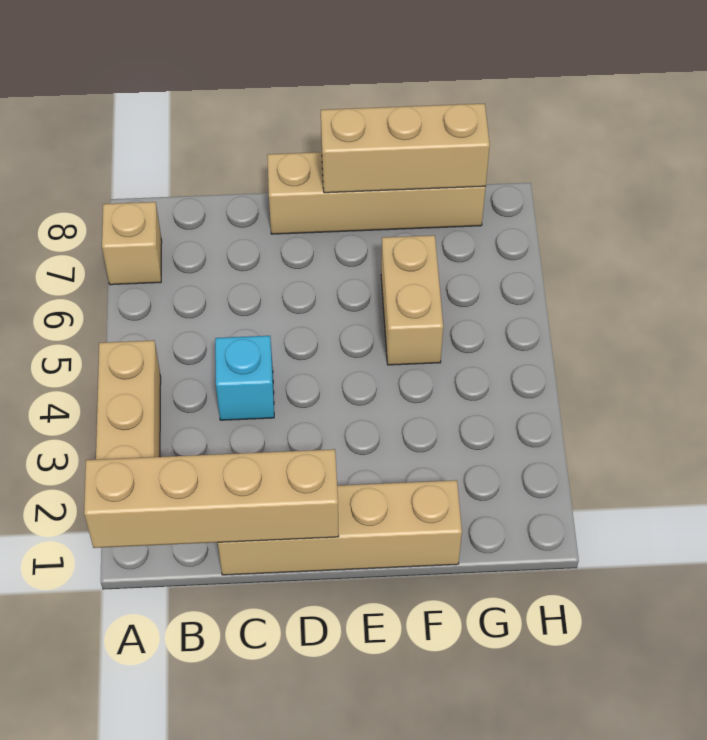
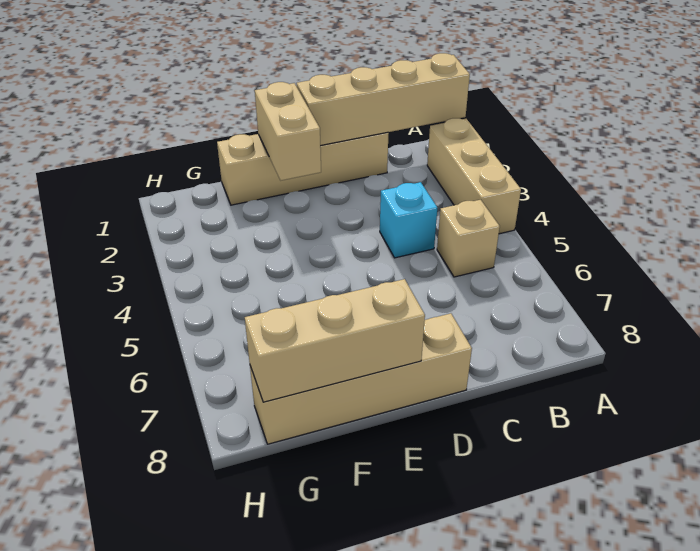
tan 1x1 brick [102,202,162,285] -> tan 1x1 brick moved to [437,200,500,277]
tan 1x2 brick [381,235,443,365] -> tan 1x2 brick moved to [255,82,321,180]

